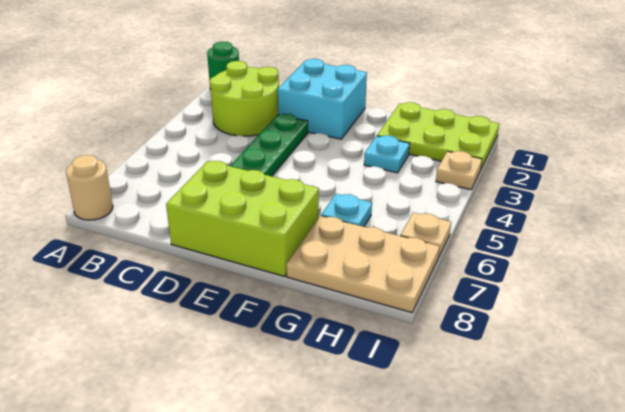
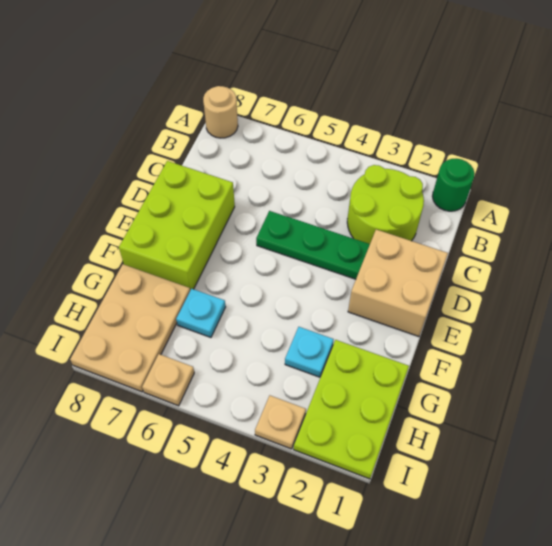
cyan 2x2 brick [278,59,367,139] -> tan 2x2 brick [348,230,448,337]

